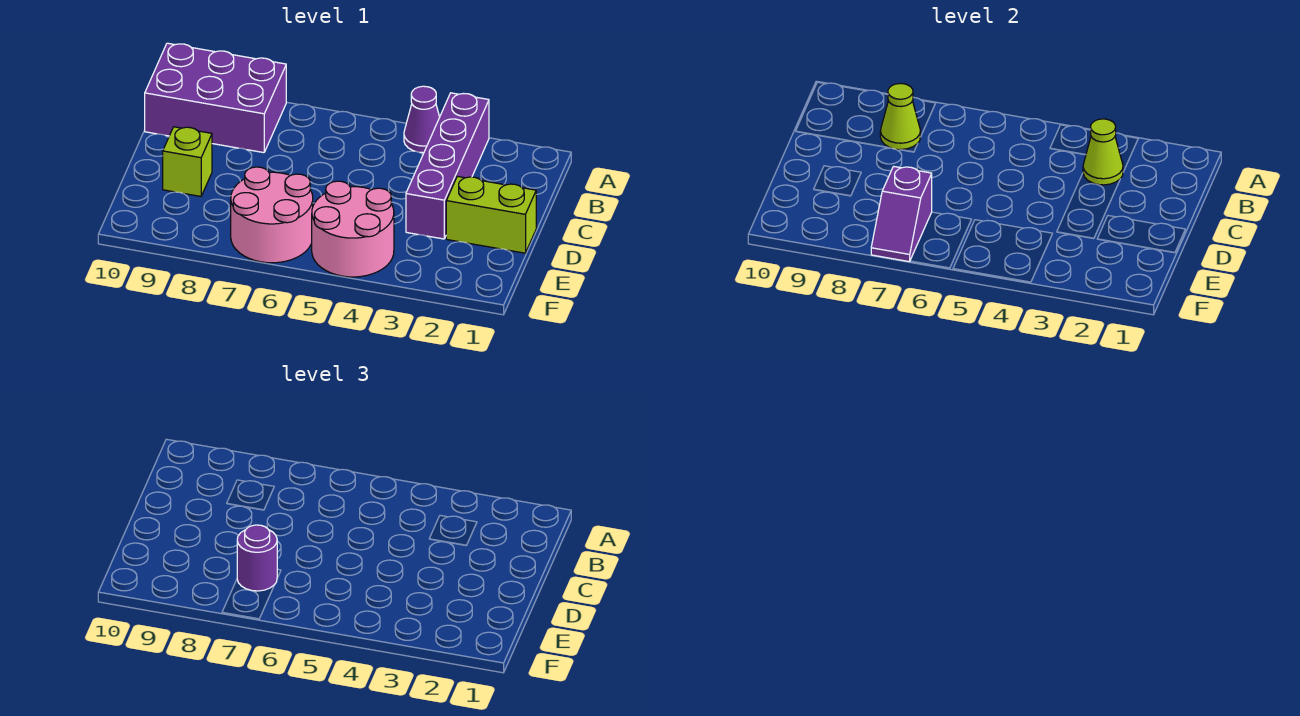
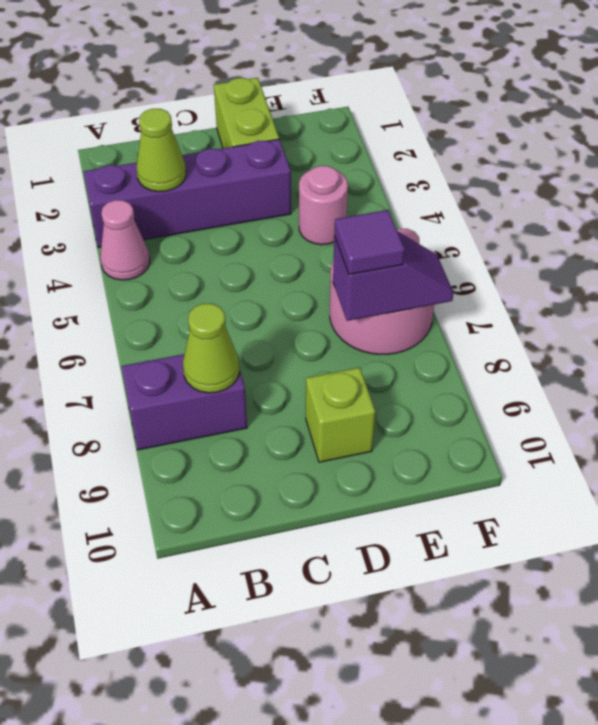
purple 1x1 cone [404,86,440,153] -> pink 1x1 cone [100,200,150,280]
purple 2x3 brick [145,43,286,153] -> purple 1x2 brick [121,354,247,450]
pink 2x2 round brick [312,181,394,277] -> pink 1x1 round brick [299,166,348,245]
purple 1x1 round brick [237,525,277,591] -> purple 1x1 tile [334,210,405,275]

